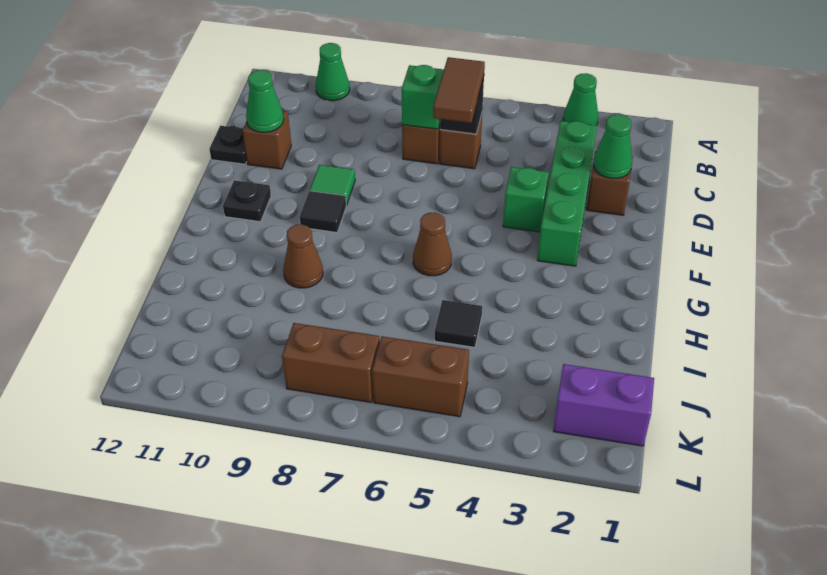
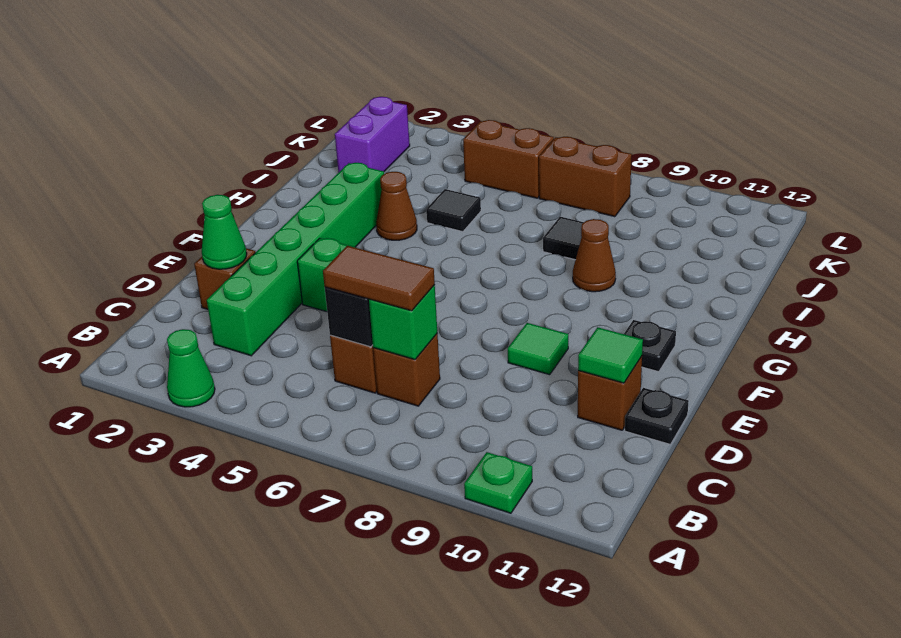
green 1x1 cone [316,43,350,101] -> green 1x1 plate [464,452,532,513]
green 1x4 brick [537,121,597,266] -> green 1x6 brick [207,163,384,356]
brown 1x2 tile [433,57,485,123] -> brown 1x2 tile turned to [323,246,435,311]
green 1x1 cone [246,70,284,132] -> green 1x1 tile [578,327,643,383]
black 1x1 tile [300,191,346,232] -> black 1x1 tile moved to [543,217,584,260]
brown 1x1 cone [413,213,452,276] -> brown 1x1 cone moved to [376,172,417,240]
purple 1x2 brick [553,364,654,446] -> purple 1x2 brick turned to [335,97,410,173]

